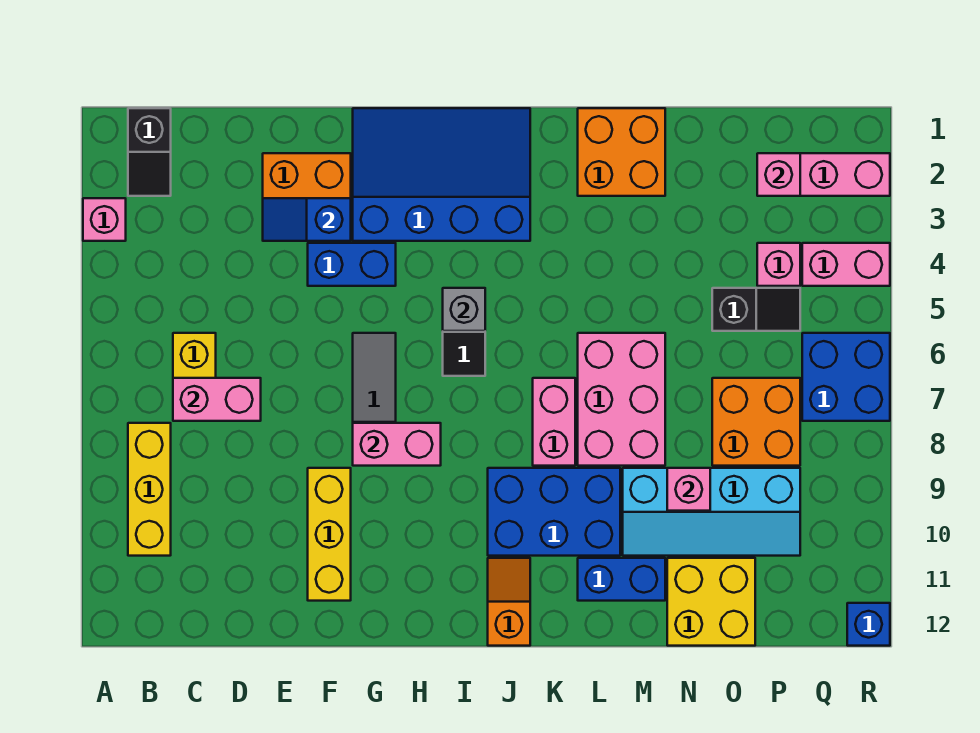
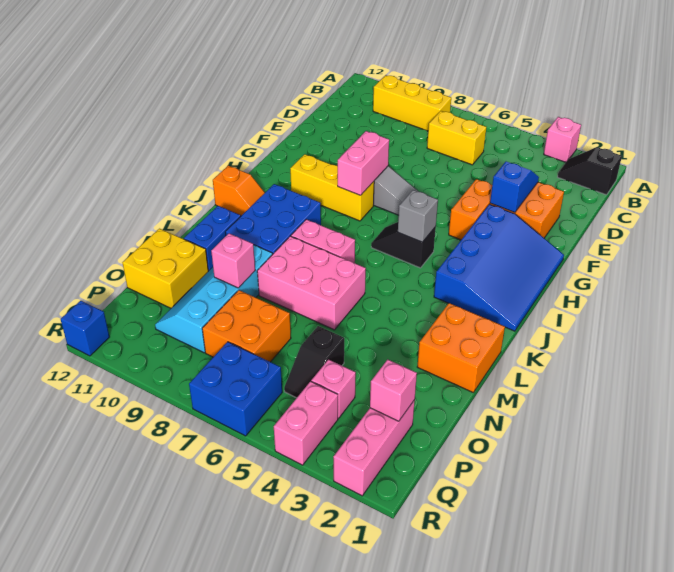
pink 1x2 brick [173,378,261,421] -> none
blue 1x2 brick [308,243,396,286] -> orange 1x2 brick [449,179,492,240]
yellow 1x3 brick [308,468,351,601] -> yellow 1x3 brick moved to [290,154,374,221]

